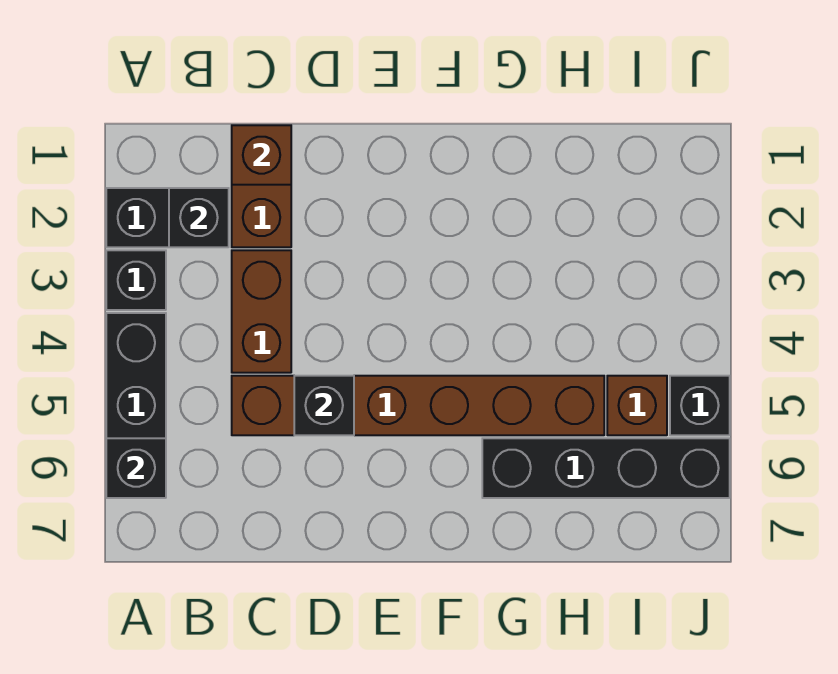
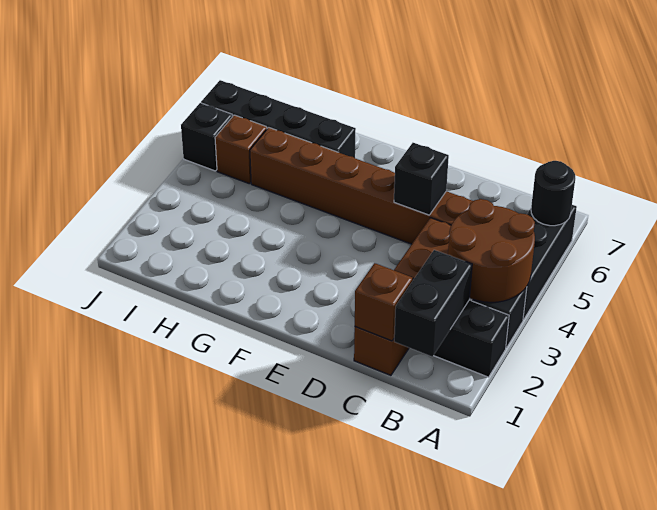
none -> brown 2x2 round brick [448,199,535,302]
black 1x1 brick [106,438,166,498] -> black 1x1 round brick [531,161,575,226]
black 1x1 brick [169,188,229,247] -> black 1x2 brick [394,250,472,357]

